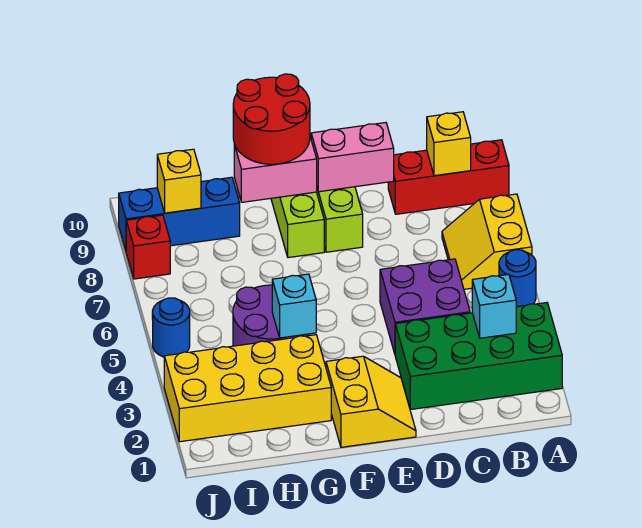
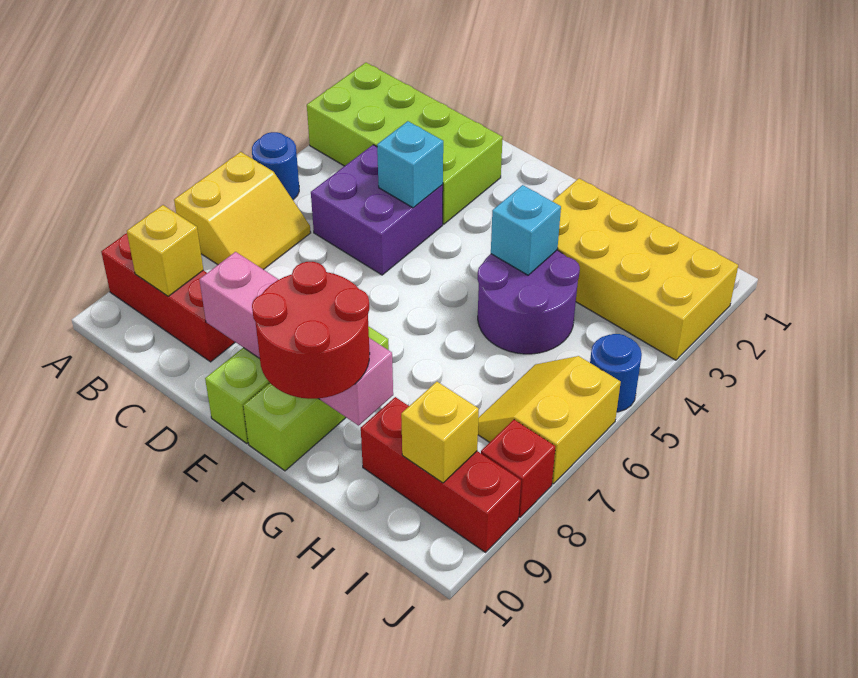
green 2x4 brick [395,303,562,410] -> lime 2x4 brick [307,63,503,224]
cyan 1x1 brick [472,274,516,338] -> cyan 1x1 brick moved to [377,121,443,208]
yellow 2x2 slope [326,356,416,447] -> yellow 2x2 slope moved to [478,356,621,484]
blue 1x3 brick [119,177,240,250] -> red 1x3 brick [361,397,521,552]

